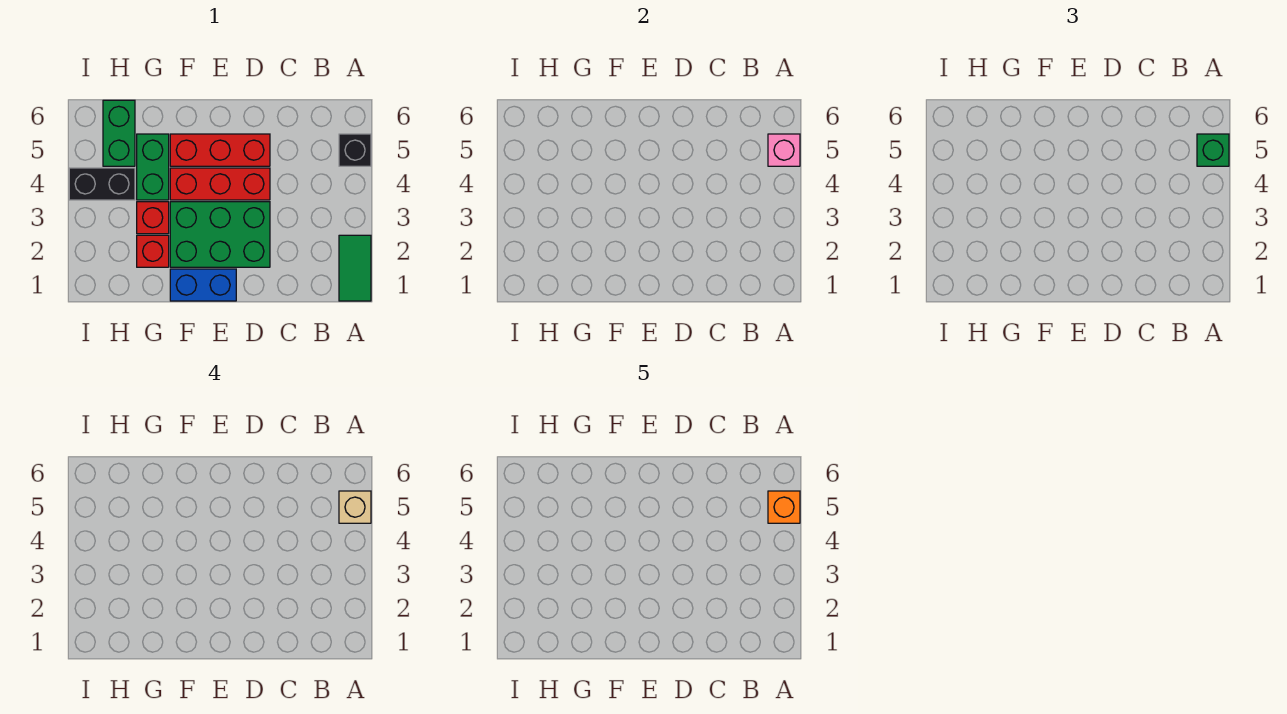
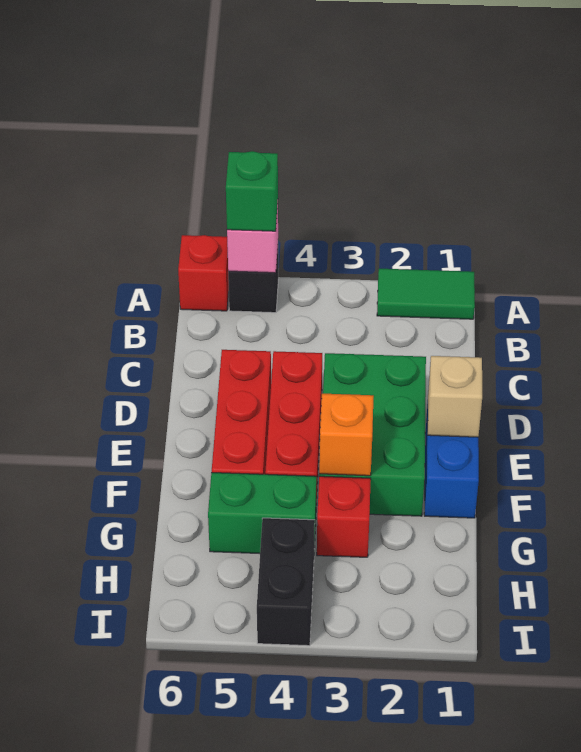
tan 1x1 brick [339,491,371,523] -> tan 1x1 brick moved to [428,356,482,437]
orange 1x1 brick [768,491,800,523] -> orange 1x1 brick moved to [319,394,374,476]
red 1x1 brick [137,235,169,267] -> red 1x1 brick moved to [178,235,229,311]
green 1x2 brick [103,100,135,166] -> none

